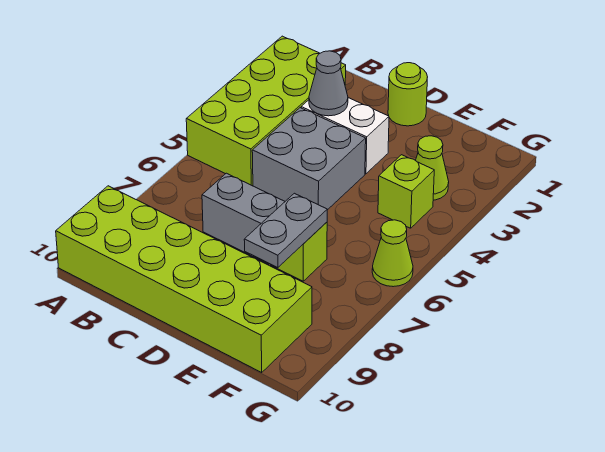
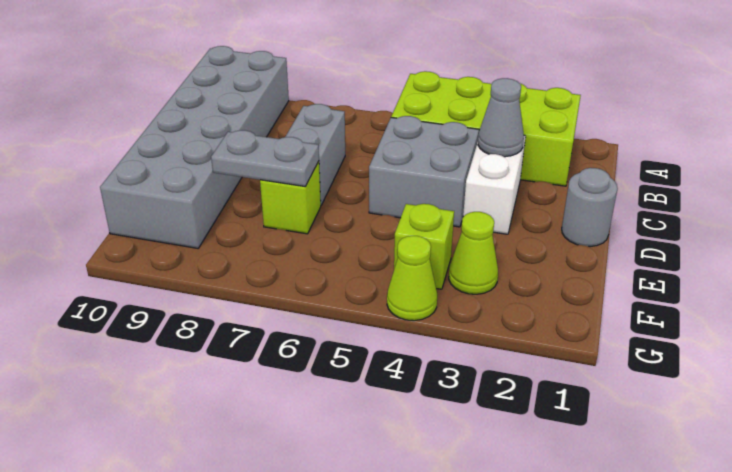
lime 2x6 brick [56,186,312,372] -> grey 2x6 brick [100,46,289,248]
lime 1x1 round brick [388,63,427,126] -> grey 1x1 round brick [562,168,618,247]
lime 1x1 cone [372,220,413,287] -> lime 1x1 cone moved to [387,236,437,321]

